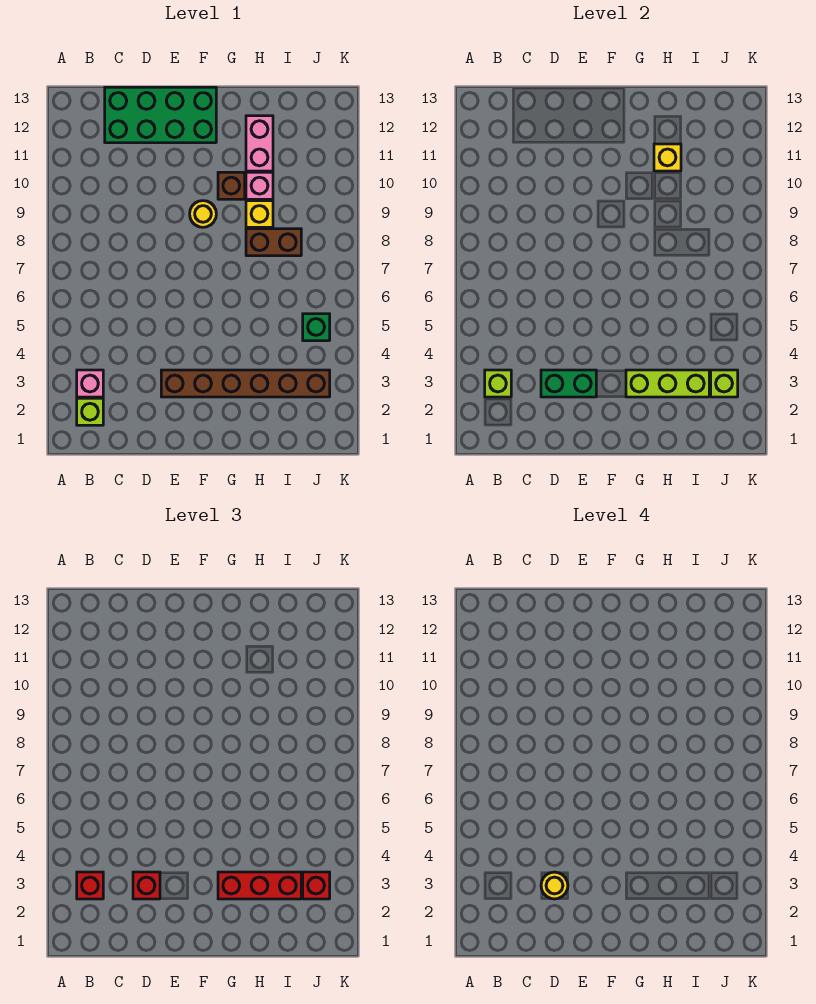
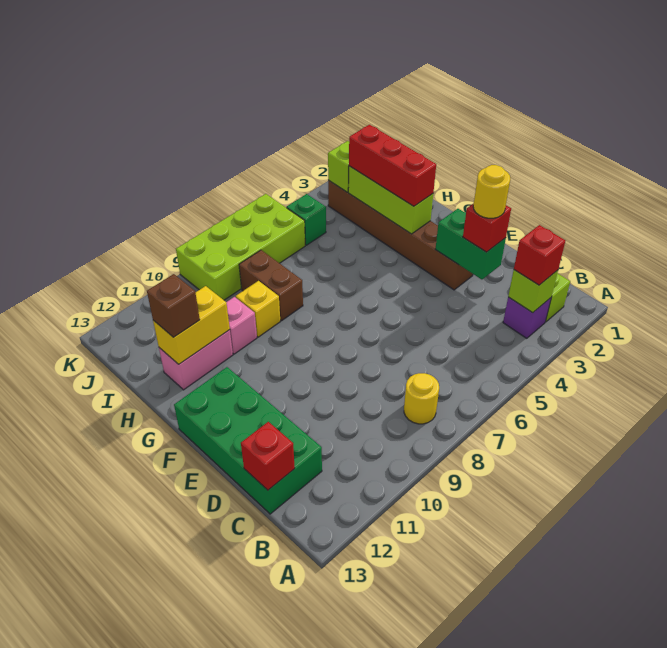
pink 1x1 brick [77,370,103,397] -> purple 1x1 brick [503,297,551,338]
yellow 1x1 round brick [190,201,216,227] -> yellow 1x1 round brick moved to [404,373,439,424]
brown 1x1 brick [218,172,245,199] -> brown 1x1 brick moved to [147,274,200,337]
yellow 1x1 brick [654,144,681,171] -> yellow 1x2 brick [153,286,230,364]
red 1x1 brick [303,872,330,899] -> red 1x1 brick moved to [241,422,295,490]
none -> lime 2x4 brick [176,194,305,300]

